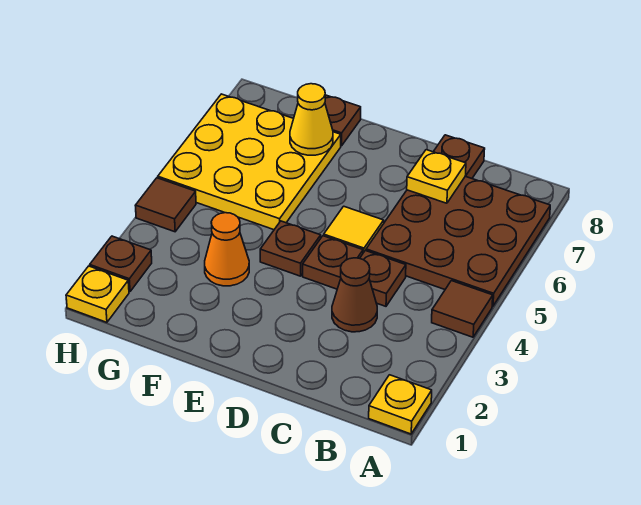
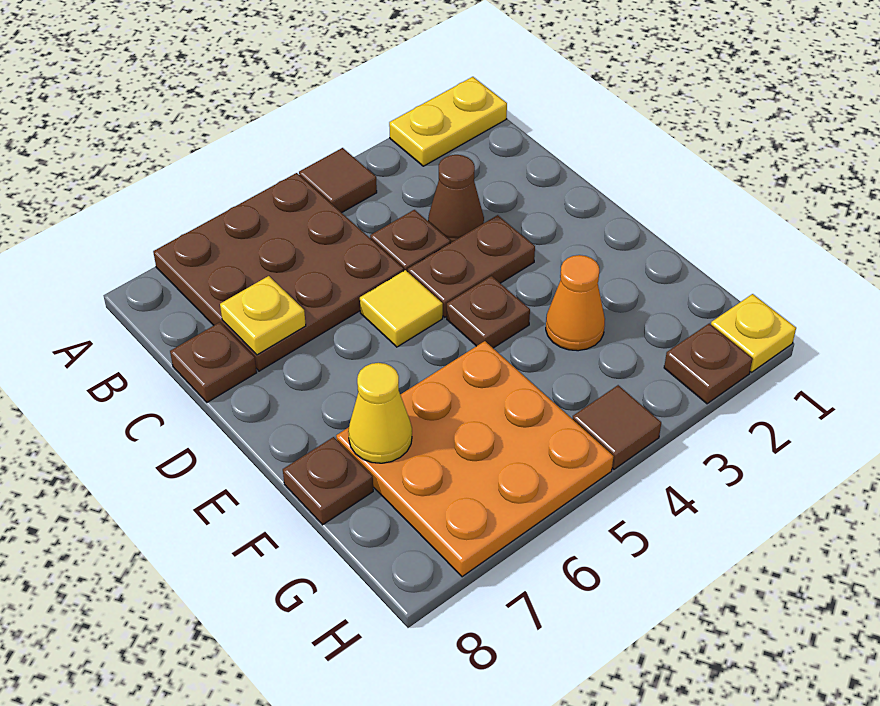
yellow 1x1 plate [369,375,432,434] -> yellow 1x2 plate [389,77,507,166]
brown 1x1 plate [303,236,363,289] -> brown 1x2 plate [408,215,535,317]
yellow 3x3 plate [158,94,341,230] -> orange 3x3 plate [336,341,614,577]

